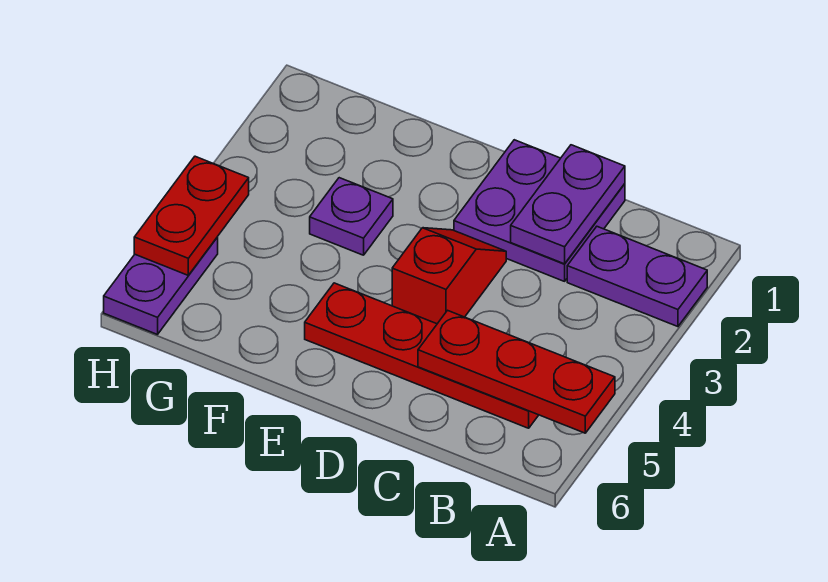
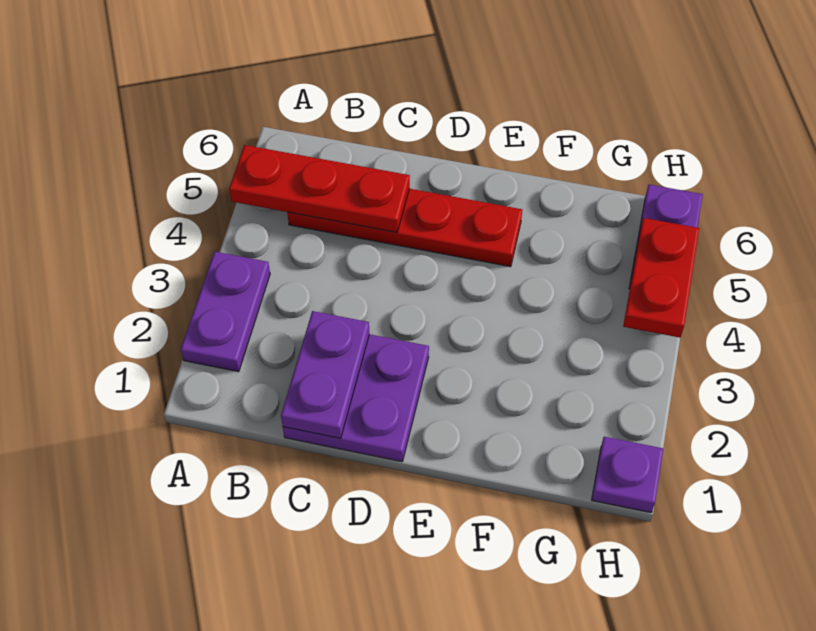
purple 1x2 plate [567,227,707,327] -> purple 1x2 plate turned to [181,252,270,372]
red 1x2 slope [392,228,506,324] -> none
purple 1x1 plate [310,178,393,255] -> purple 1x1 plate moved to [592,437,663,513]

